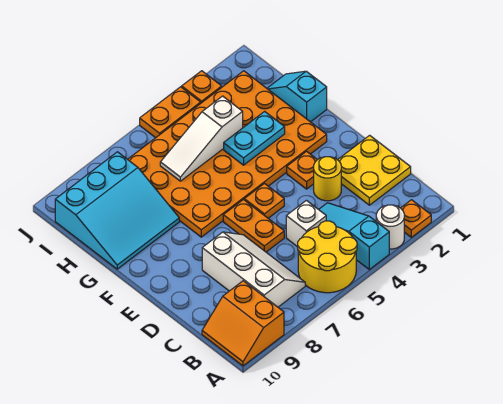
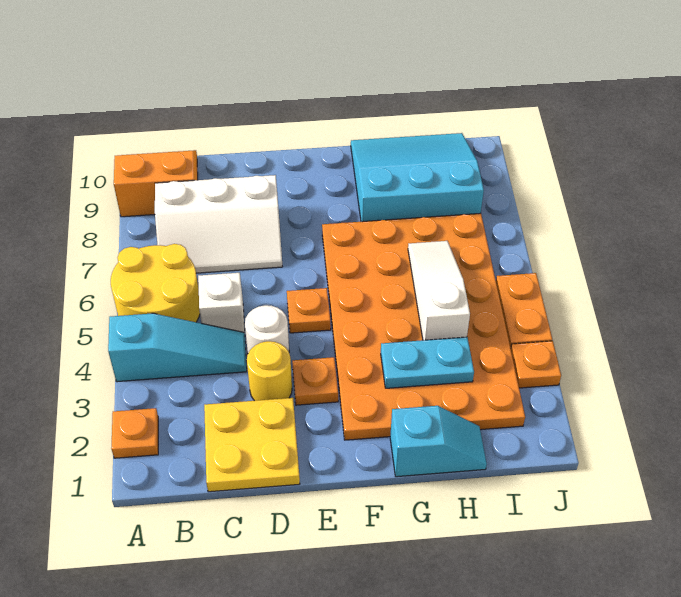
white 1x1 round brick [376,205,404,249] -> white 1x1 round brick moved to [245,305,289,353]
orange 1x2 plate [223,200,284,252] -> none
cyan 1x2 plate [224,111,285,165] -> cyan 1x2 plate turned to [381,337,474,388]
cyan 3x3 slope [55,152,179,269] -> cyan 3x3 slope turned to [351,133,484,222]

